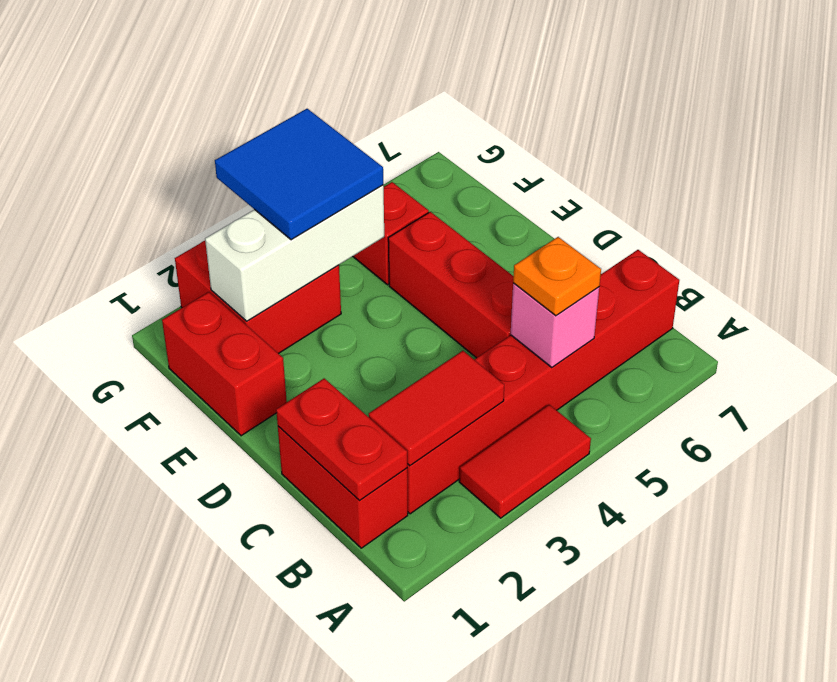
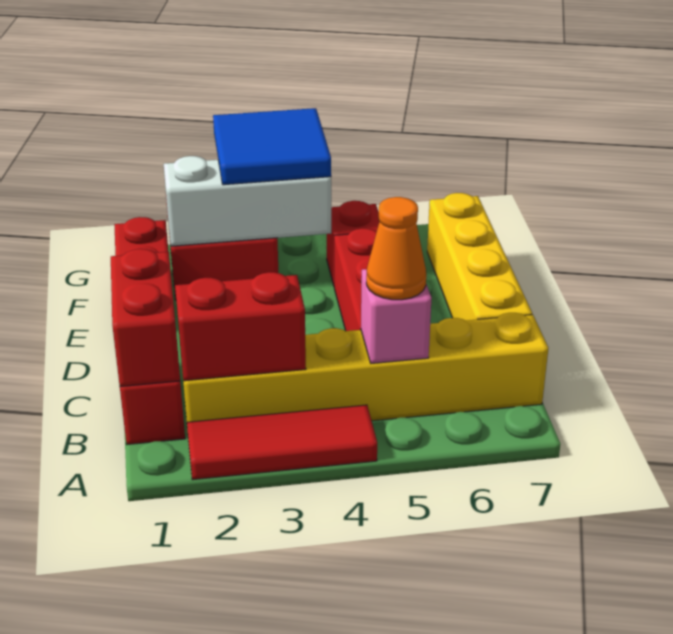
red 1x2 tile [459,405,591,518] -> red 1x3 tile [187,405,377,480]
red 1x2 plate [276,378,407,501] -> red 1x2 brick [111,249,180,386]
red 1x6 brick [407,250,679,514] -> yellow 1x6 brick [181,313,548,422]
red 1x2 tile [369,351,504,466] -> red 1x2 brick [175,272,306,381]
orange 1x1 plate [513,237,601,316] -> orange 1x1 cone [366,197,426,300]
none -> yellow 1x4 brick [427,193,532,321]

